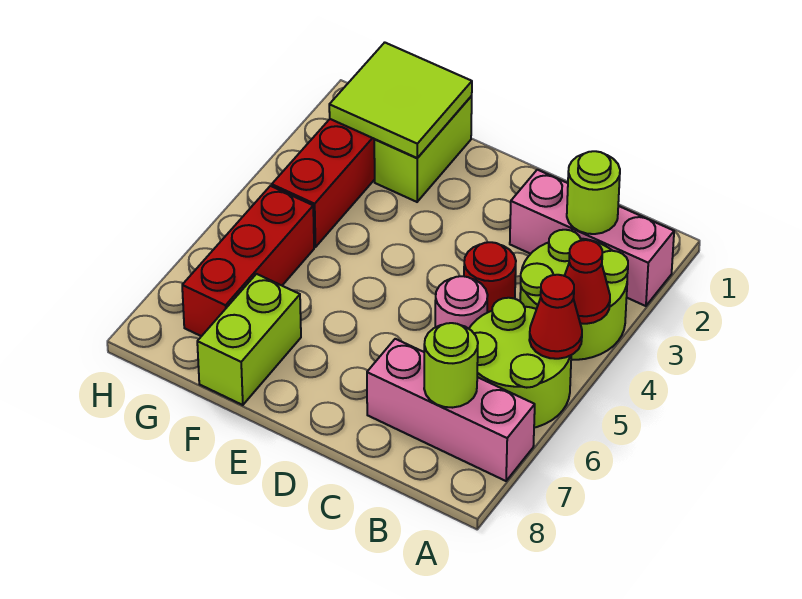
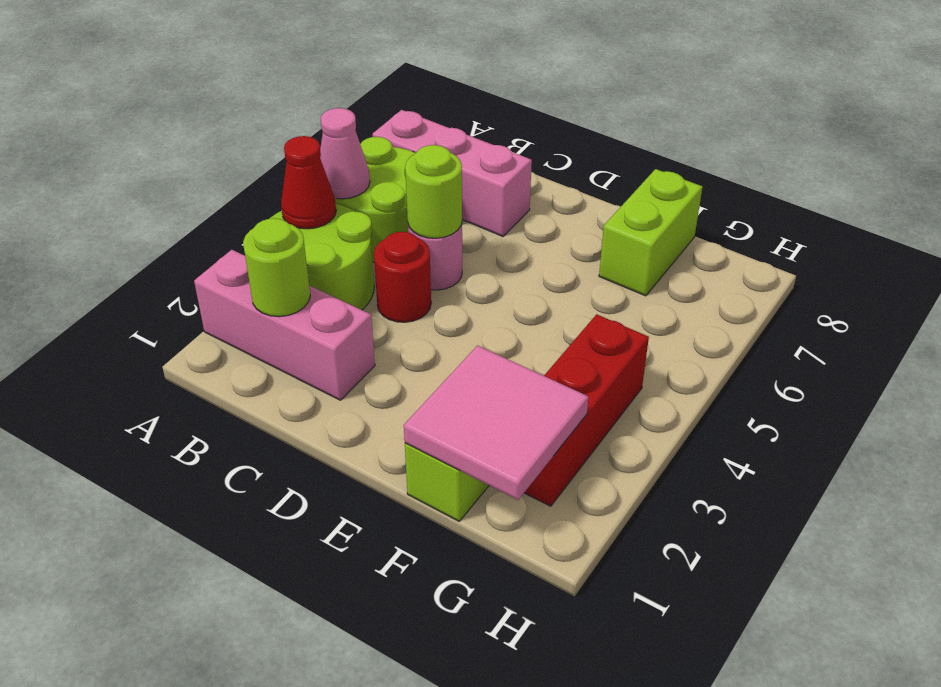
red 1x1 cone [529,275,582,359] -> pink 1x1 cone [320,108,370,199]
lime 1x1 round brick [424,323,478,408] -> lime 1x1 round brick moved to [405,145,462,238]
lime 2x2 tile [329,42,472,158] -> pink 2x2 tile [404,346,588,500]
red 1x3 brick [182,186,314,336] -> none

